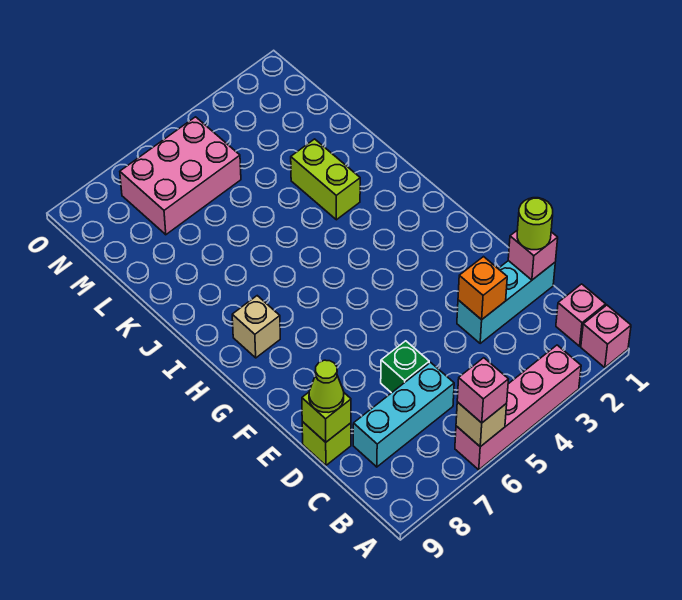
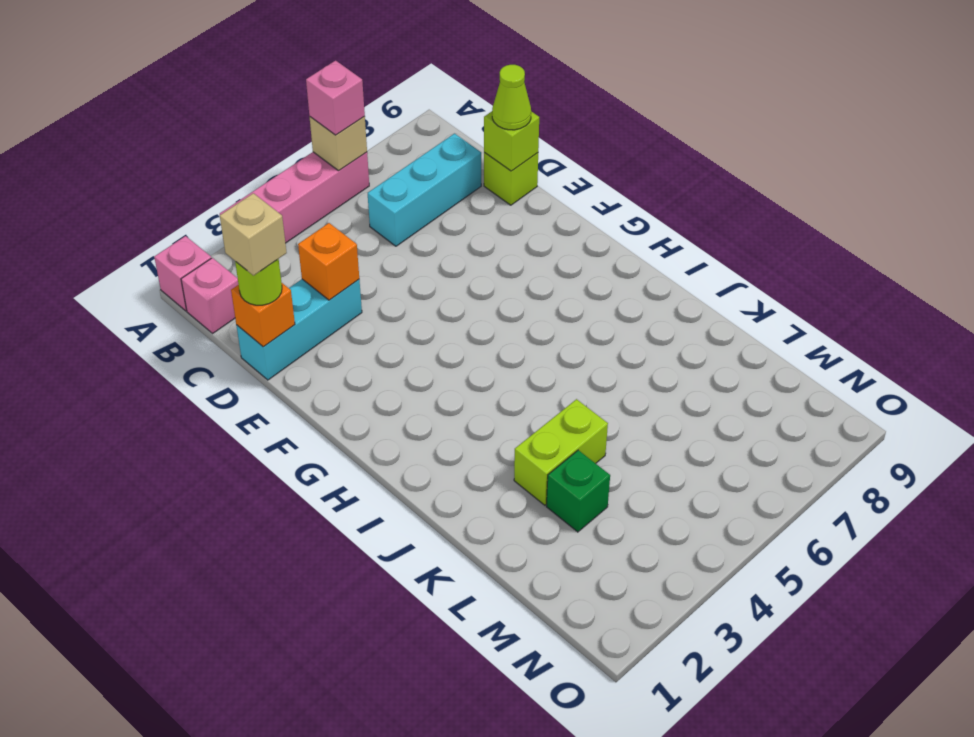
pink 1x1 brick [508,231,558,280] -> orange 1x1 brick [231,283,295,347]
green 1x1 brick [381,341,429,393] -> green 1x1 brick moved to [546,450,610,532]
tan 1x1 brick [232,296,280,358] -> tan 1x1 brick moved to [220,193,287,276]
lime 1x2 brick [291,139,360,220] -> lime 1x2 brick turned to [514,399,608,505]
pink 2x3 brick [120,117,241,235] -> none

